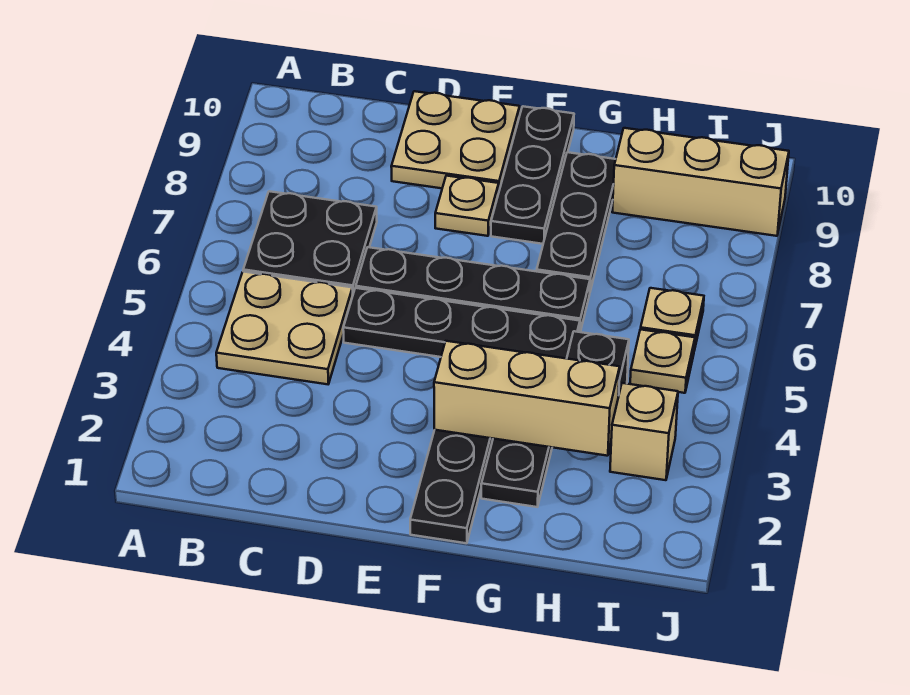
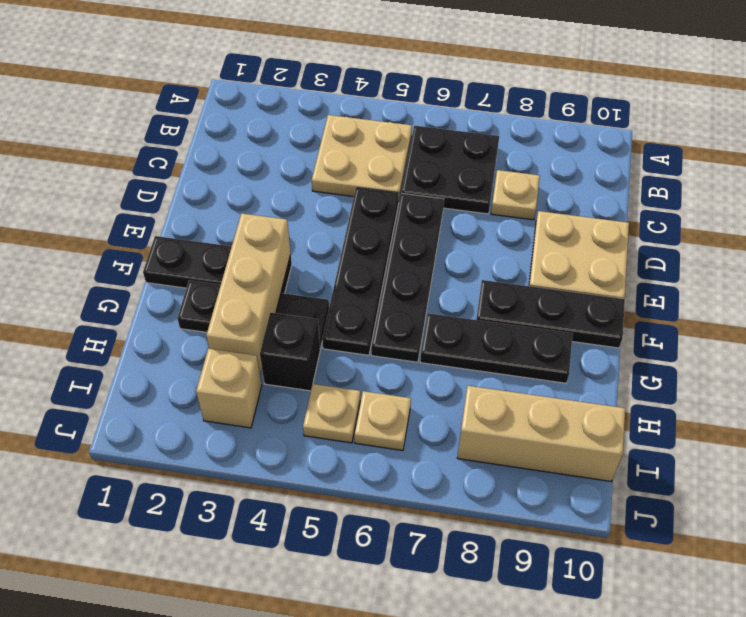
tan 1x1 plate [435,176,499,236] -> tan 1x1 plate moved to [491,170,540,220]
tan 1x3 brick [612,128,789,236] -> tan 1x3 brick turned to [457,386,625,481]

